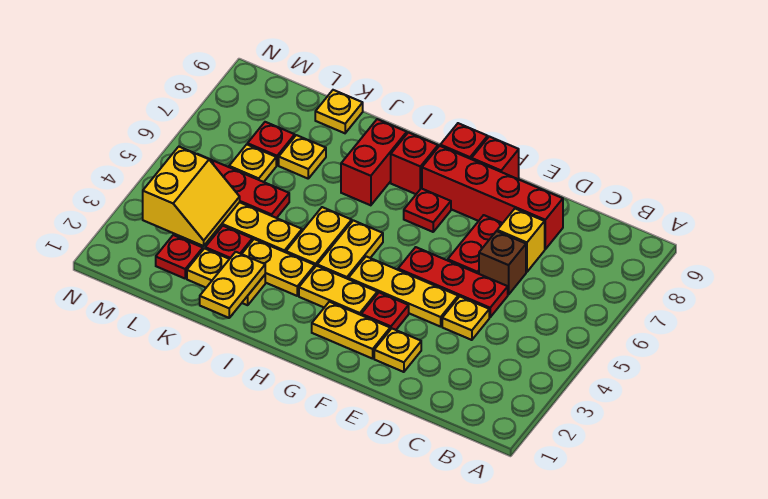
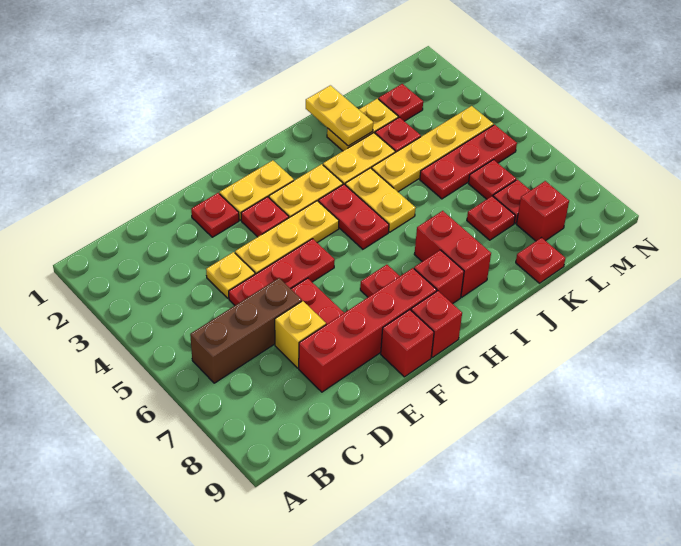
brown 1x1 brick [479,231,526,295] -> brown 1x3 brick [190,278,302,383]
yellow 1x1 plate [374,329,421,372] -> red 1x1 plate [191,193,239,237]
yellow 1x2 plate [317,220,383,279] -> red 1x2 plate [318,184,389,249]
yellow 1x1 plate [279,135,326,178] -> red 1x1 plate [467,196,515,240]
yellow 1x1 plate [315,90,363,133] -> red 1x1 plate [516,237,566,283]
yellow 2x2 slope [143,147,240,246] -> none
yellow 1x1 plate [229,144,276,182] -> red 1x1 plate [468,160,516,199]
none -> red 1x1 brick [516,181,569,241]

